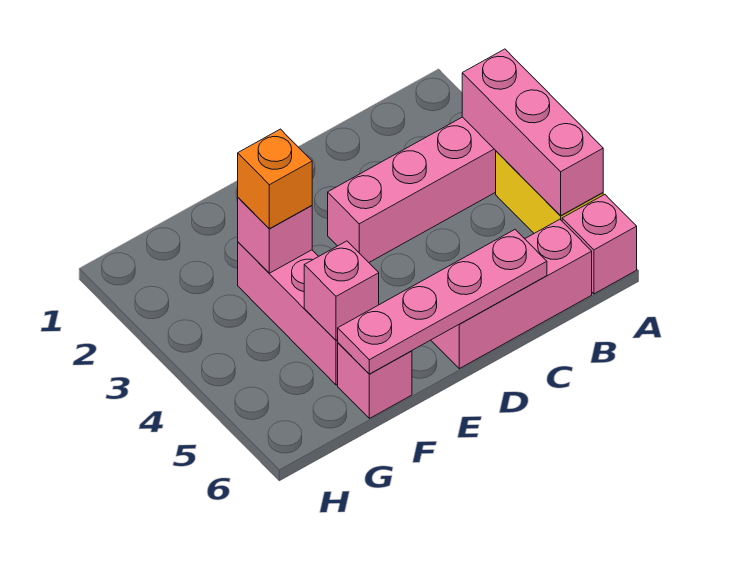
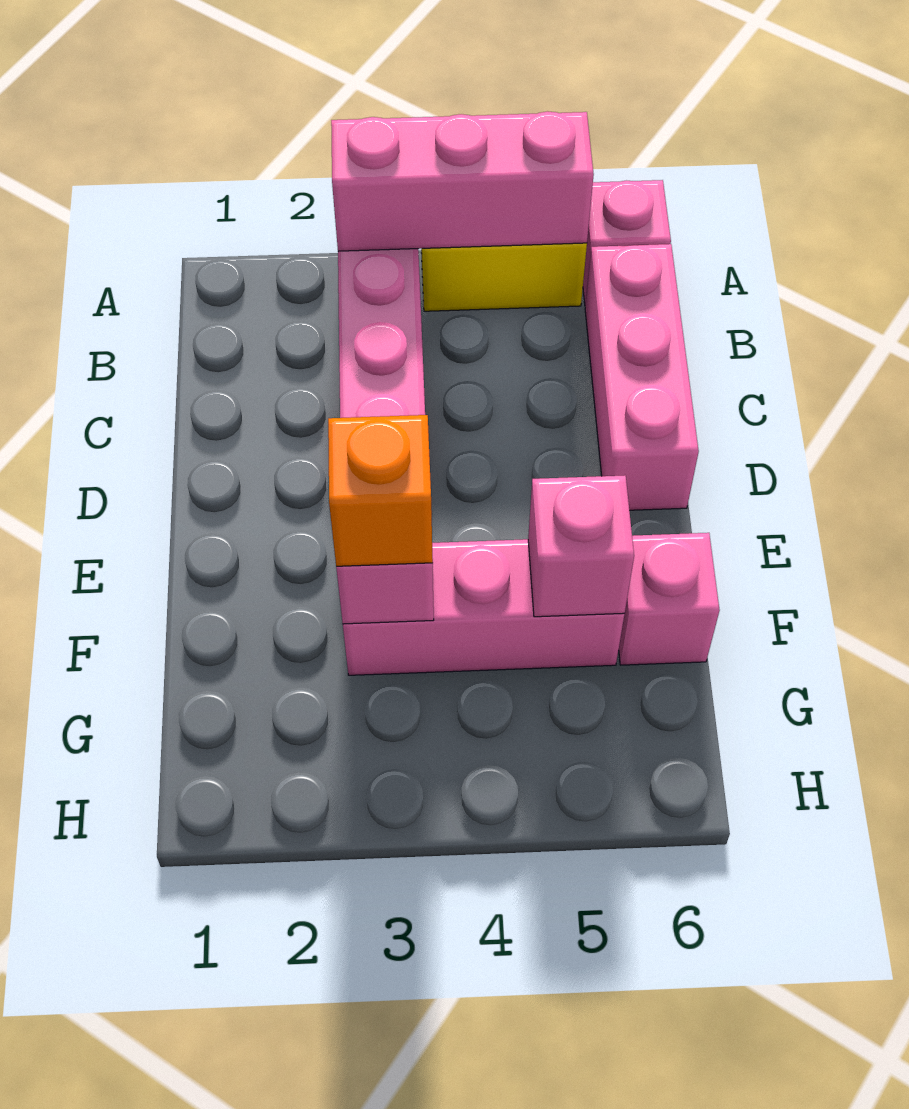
pink 1x4 plate [338,230,547,374] -> none

